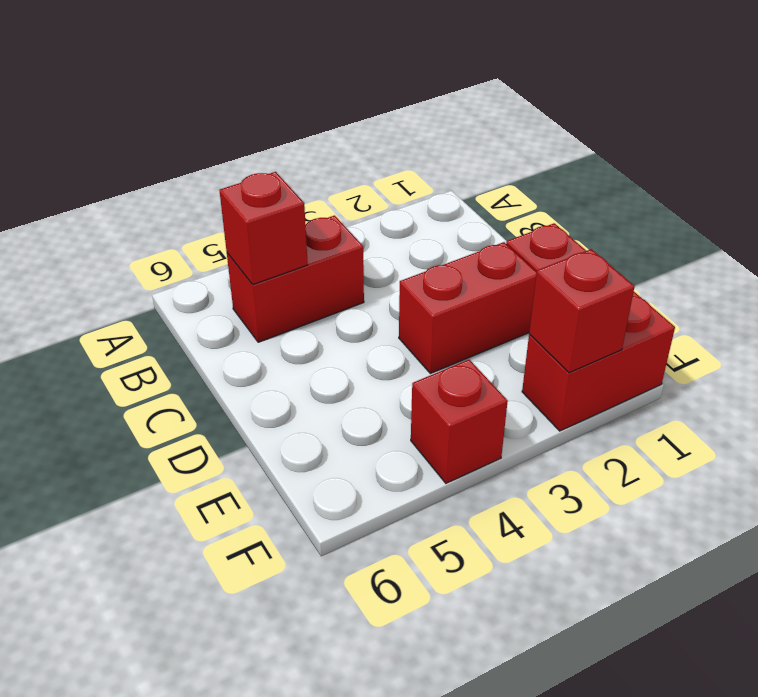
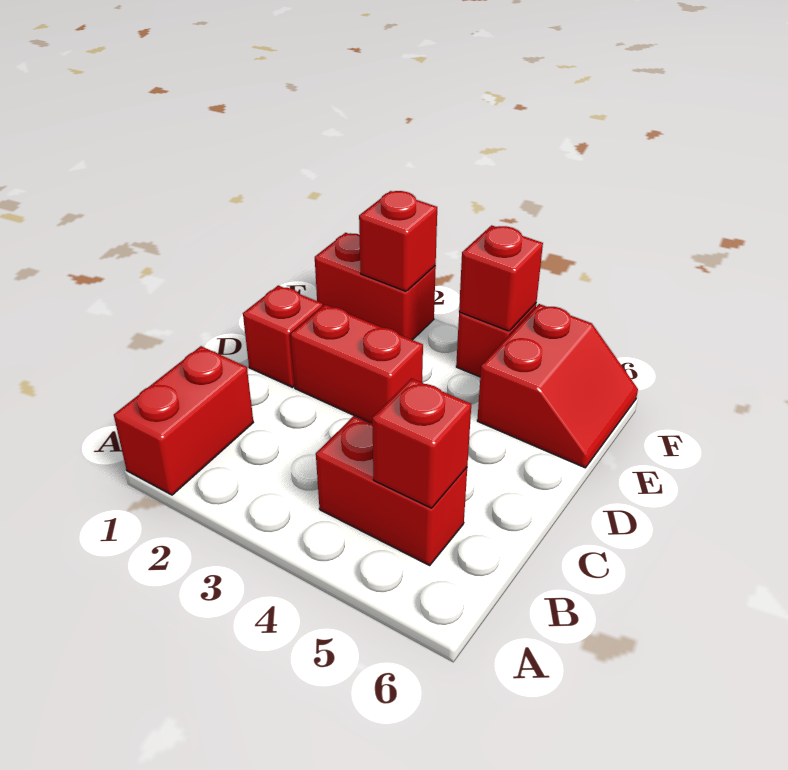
none -> red 1x2 brick [114,346,253,495]
none -> red 2x2 slope [477,304,638,468]
none -> red 1x1 brick [459,225,543,331]

